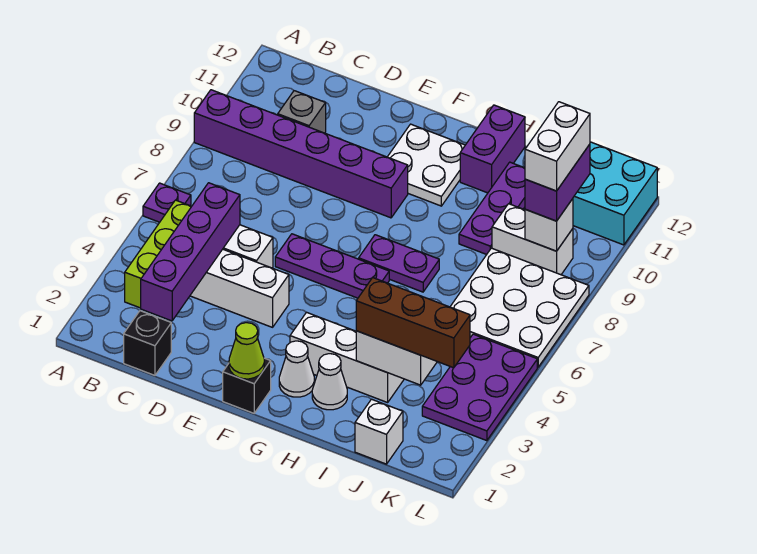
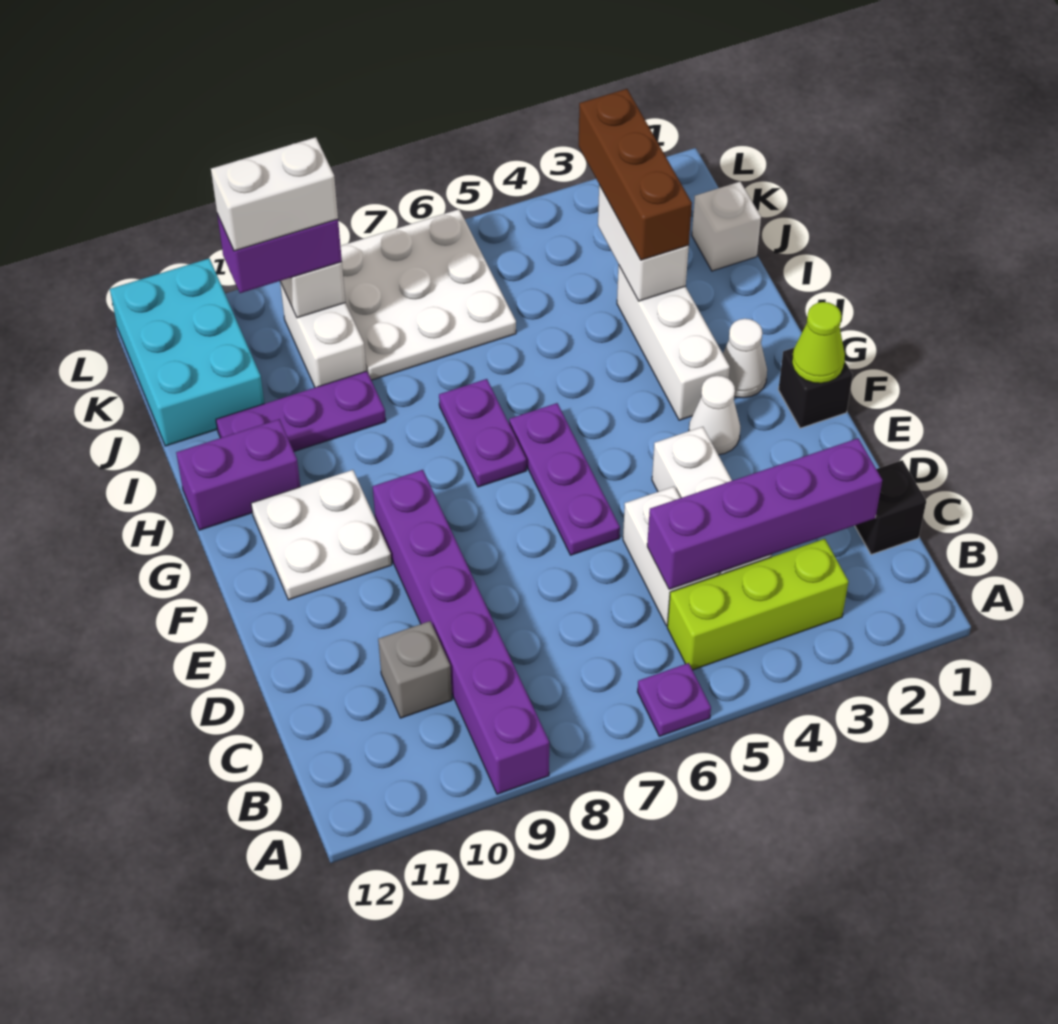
white 1x1 cone [312,354,347,410] -> white 1x1 cone moved to [689,376,740,455]
purple 2x3 plate [422,334,537,441] -> none

